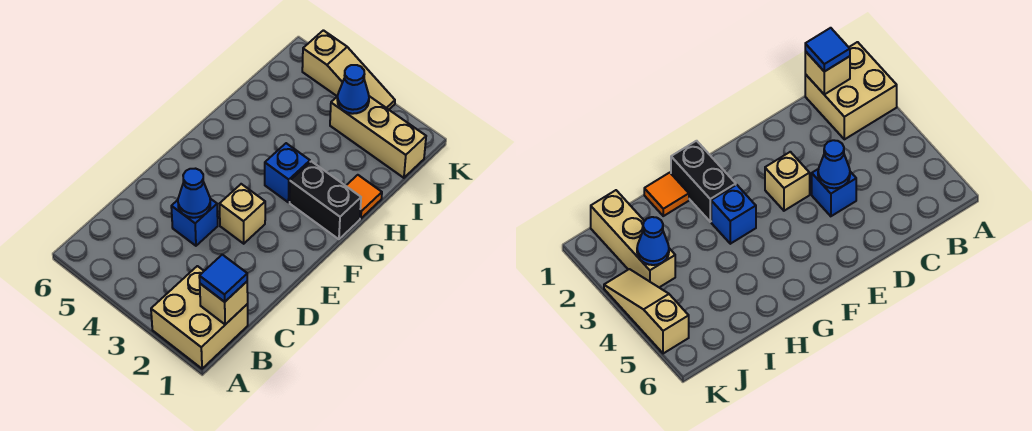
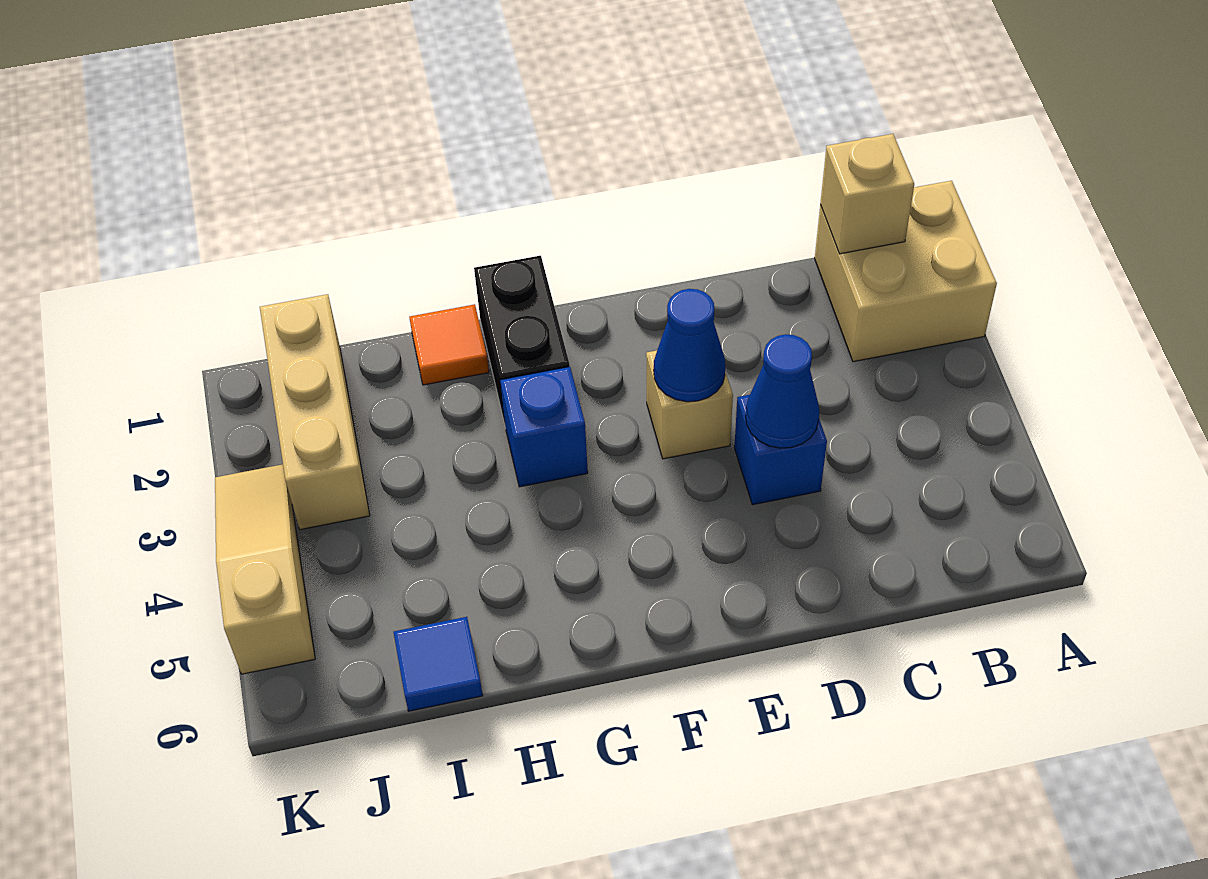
blue 1x1 tile [199,255,247,302] -> blue 1x1 tile moved to [394,617,483,711]
blue 1x1 cone [337,65,369,114] -> blue 1x1 cone moved to [654,289,725,402]

